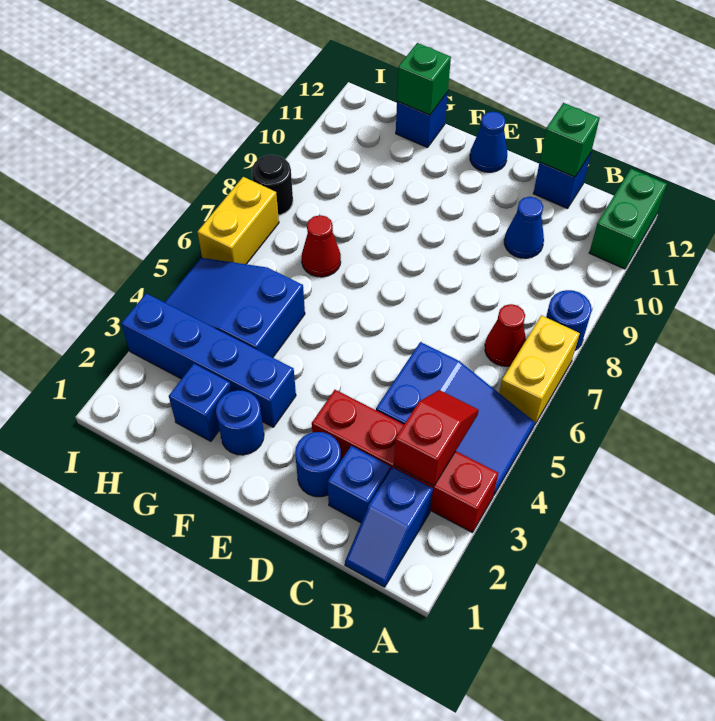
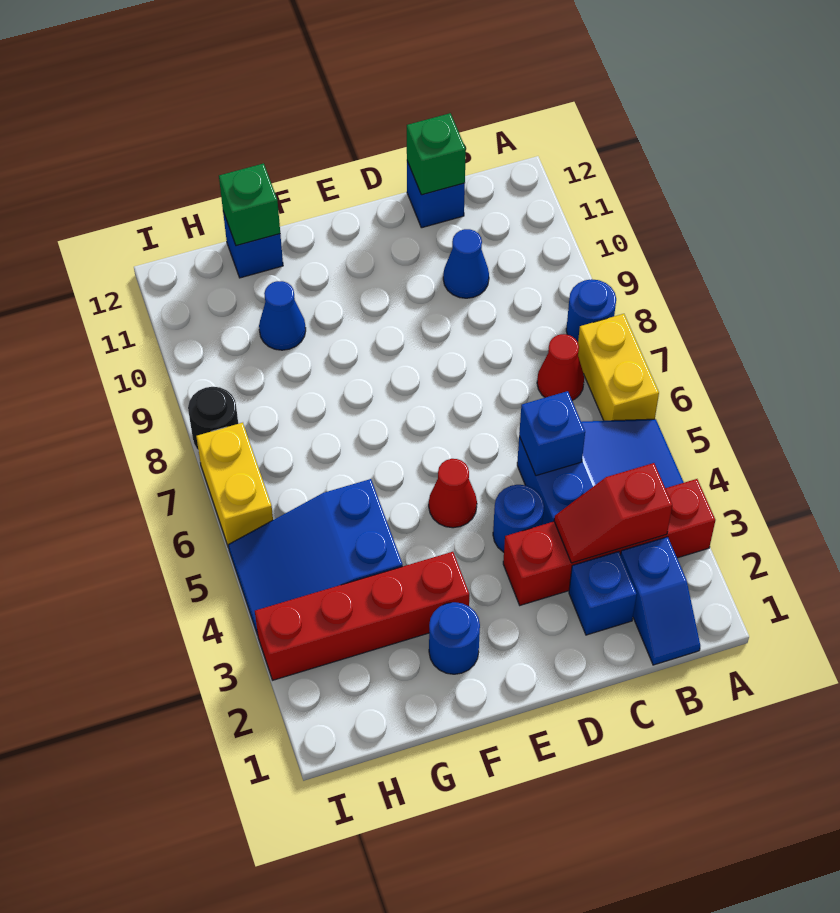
green 1x2 brick [589,169,667,269] -> none
red 1x2 slope [394,390,479,486] -> red 1x2 slope turned to [554,463,672,563]
blue 1x1 round brick [295,432,341,497] -> blue 1x1 round brick moved to [493,485,544,552]
blue 1x1 cone [470,112,507,172] -> blue 1x1 cone moved to [259,281,306,350]
blue 1x4 brick [121,293,296,427] -> red 1x4 brick [255,552,469,680]
blue 1x1 brick [169,364,232,441] -> blue 1x1 brick moved to [519,391,585,476]
red 1x1 cone [302,215,341,277] -> red 1x1 cone moved to [429,459,477,528]

